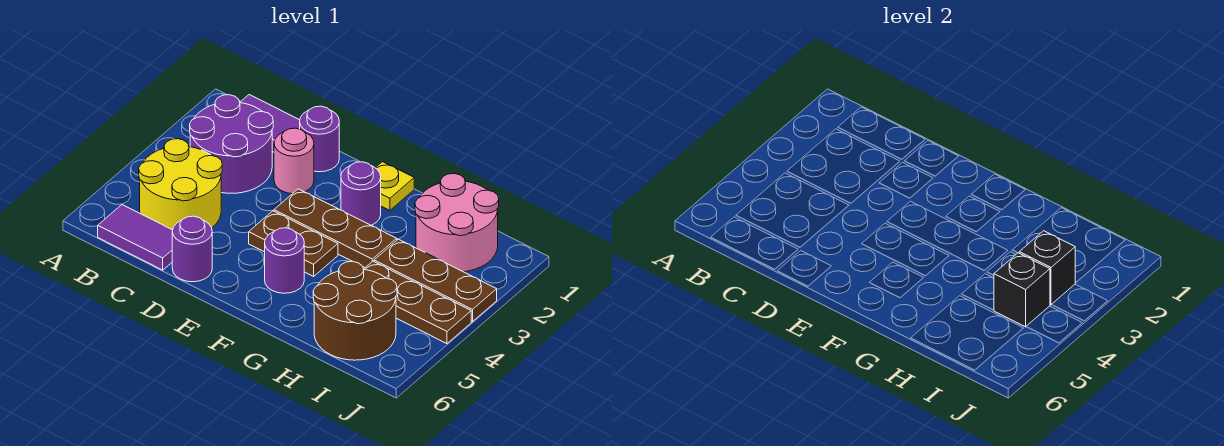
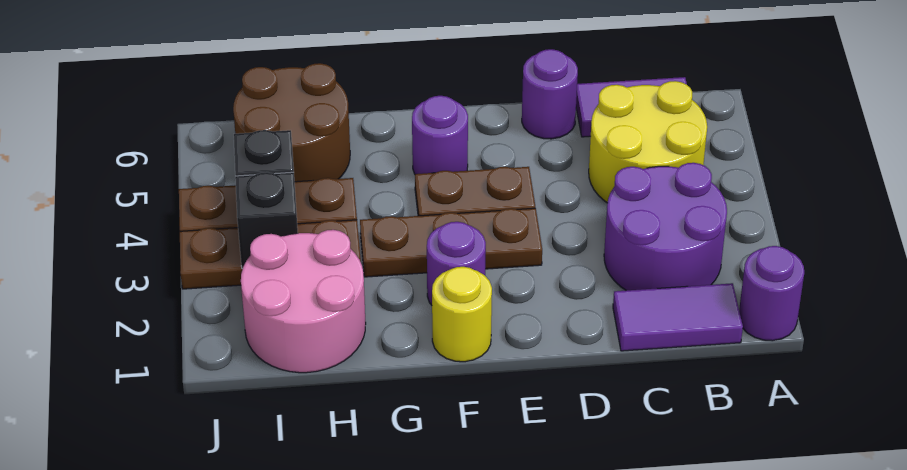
purple 1x1 round brick [300,106,339,172] -> purple 1x1 round brick moved to [739,246,804,341]
pink 1x1 round brick [274,128,314,194] -> none
yellow 1x1 plate [376,162,414,210] -> yellow 1x1 round brick [432,267,492,362]

